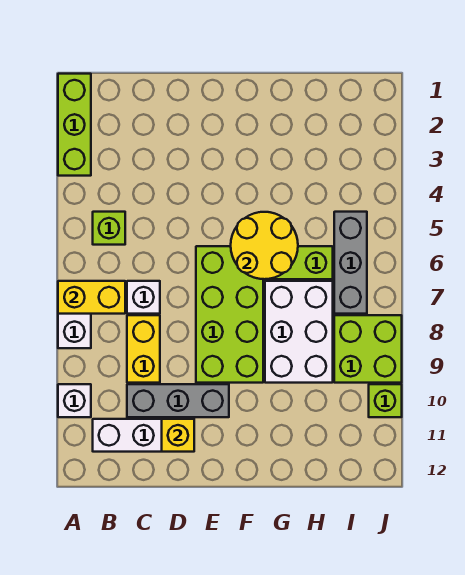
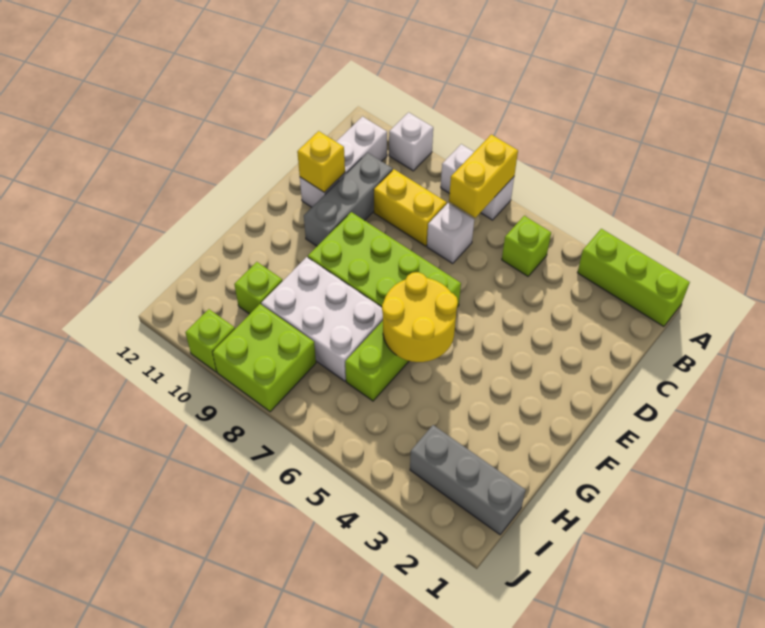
none -> lime 1x1 brick [234,262,283,314]
grey 1x3 brick [334,212,367,314] -> grey 1x3 brick moved to [410,425,526,535]

